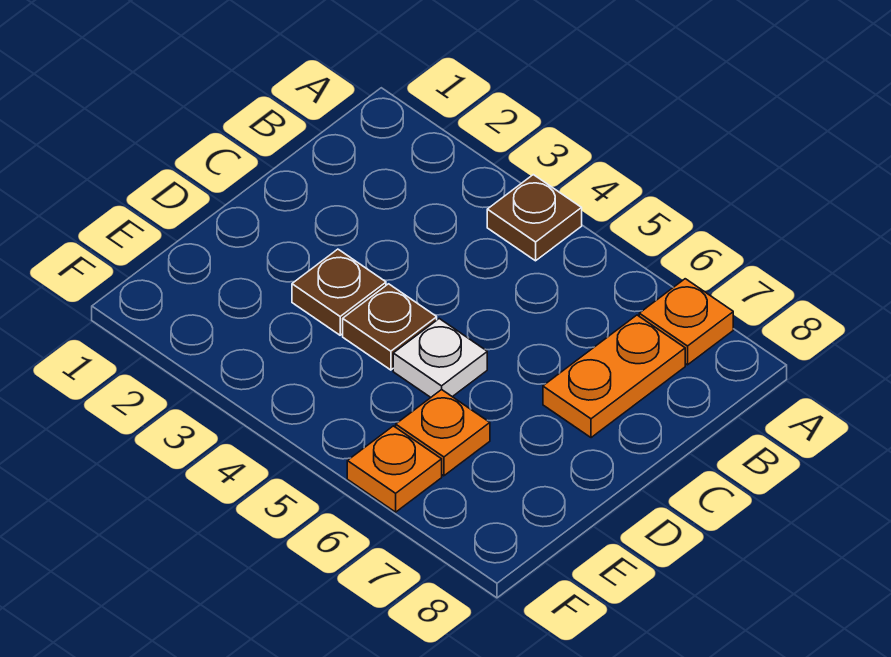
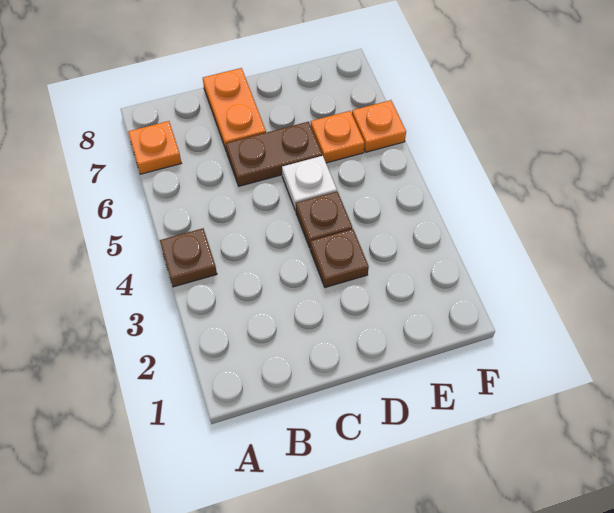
orange 1x2 plate [543,315,685,438] -> orange 1x2 plate turned to [203,68,266,151]
none -> brown 1x2 plate [226,122,322,186]

